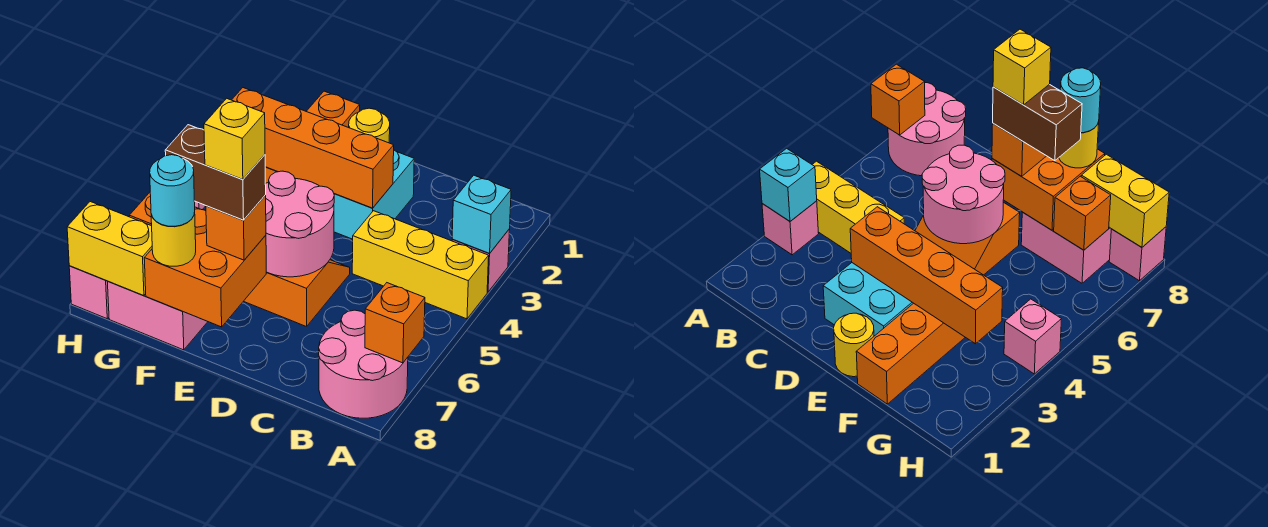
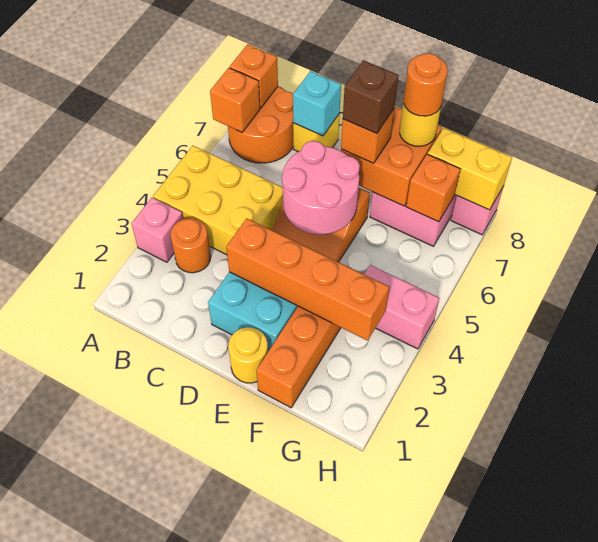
cyan 1x1 brick [452,175,511,254] -> cyan 1x1 brick moved to [293,71,341,136]
yellow 1x3 brick [352,211,489,319] -> yellow 2x3 brick [153,146,283,255]
pink 2x2 round brick [319,310,408,418] -> orange 2x2 round brick [228,87,293,163]
none -> orange 1x1 brick [230,44,278,108]
none -> orange 1x1 round brick [171,218,211,273]
brown 1x2 brick [165,125,266,220] -> brown 1x1 brick [343,60,398,134]
yellow 1x1 brick [204,98,265,179] -> yellow 1x1 brick moved to [293,113,340,152]
cyan 1x1 round brick [150,155,195,226] -> orange 1x1 round brick [404,53,448,116]
pink 1x1 brick [1004,299,1061,374] -> pink 1x2 brick [364,265,439,349]

